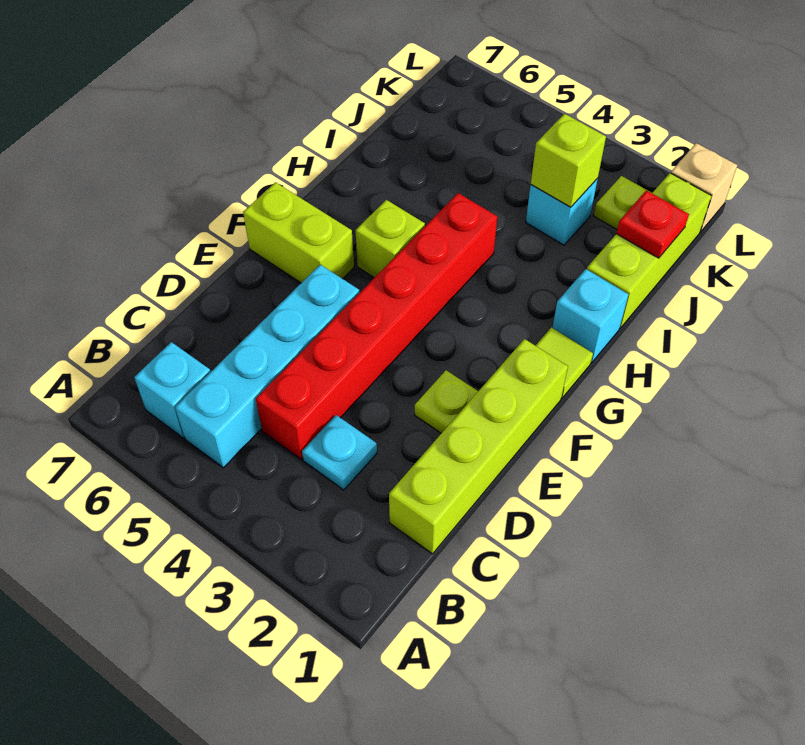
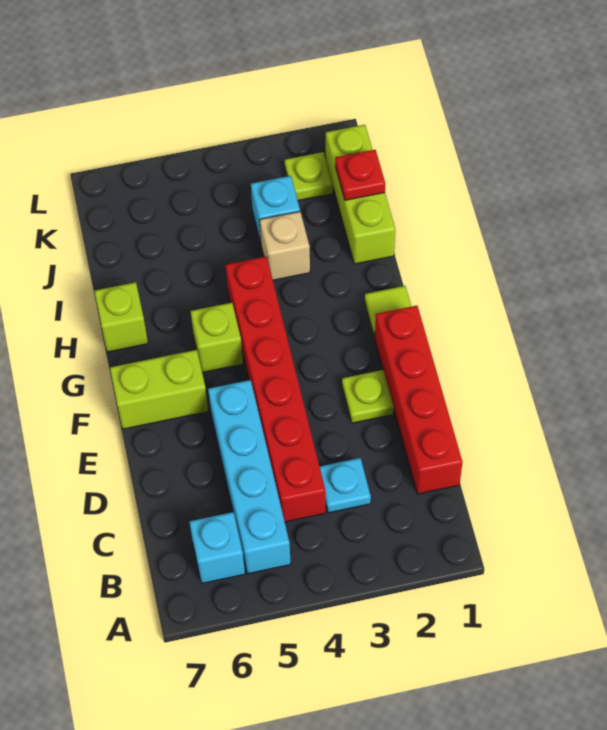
lime 1x4 brick [389,339,568,554] -> red 1x4 brick [375,306,463,494]
cyan 1x1 brick [552,269,628,362] -> none
lime 1x1 brick [531,114,606,207] -> lime 1x1 brick moved to [94,282,148,352]
tan 1x1 brick [671,143,737,232] -> tan 1x1 brick moved to [260,212,310,280]

